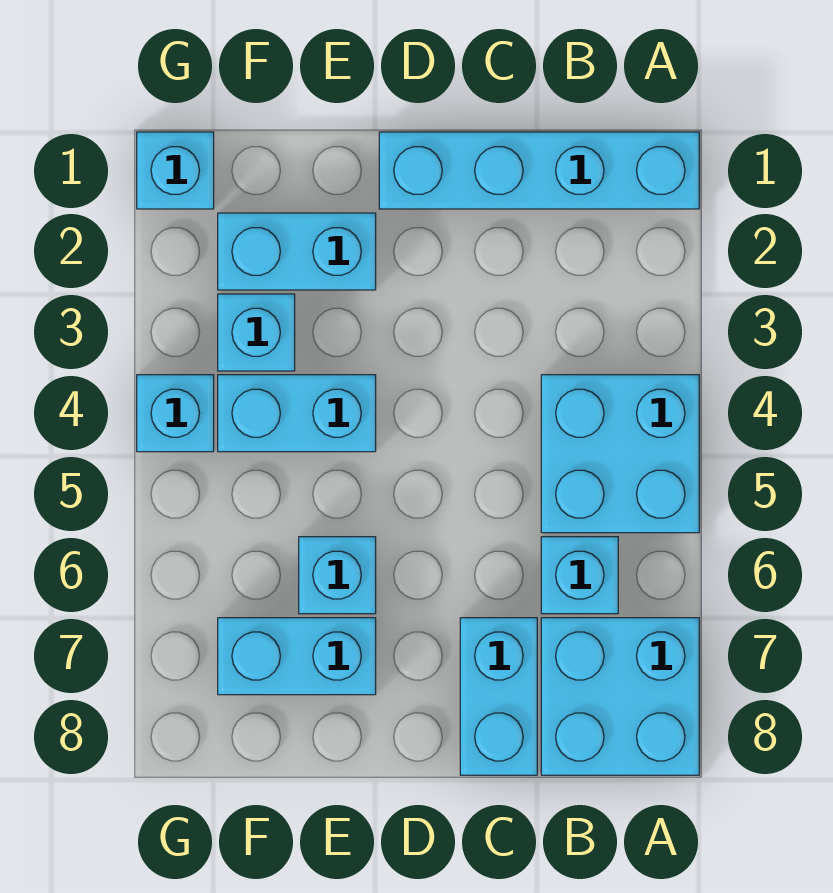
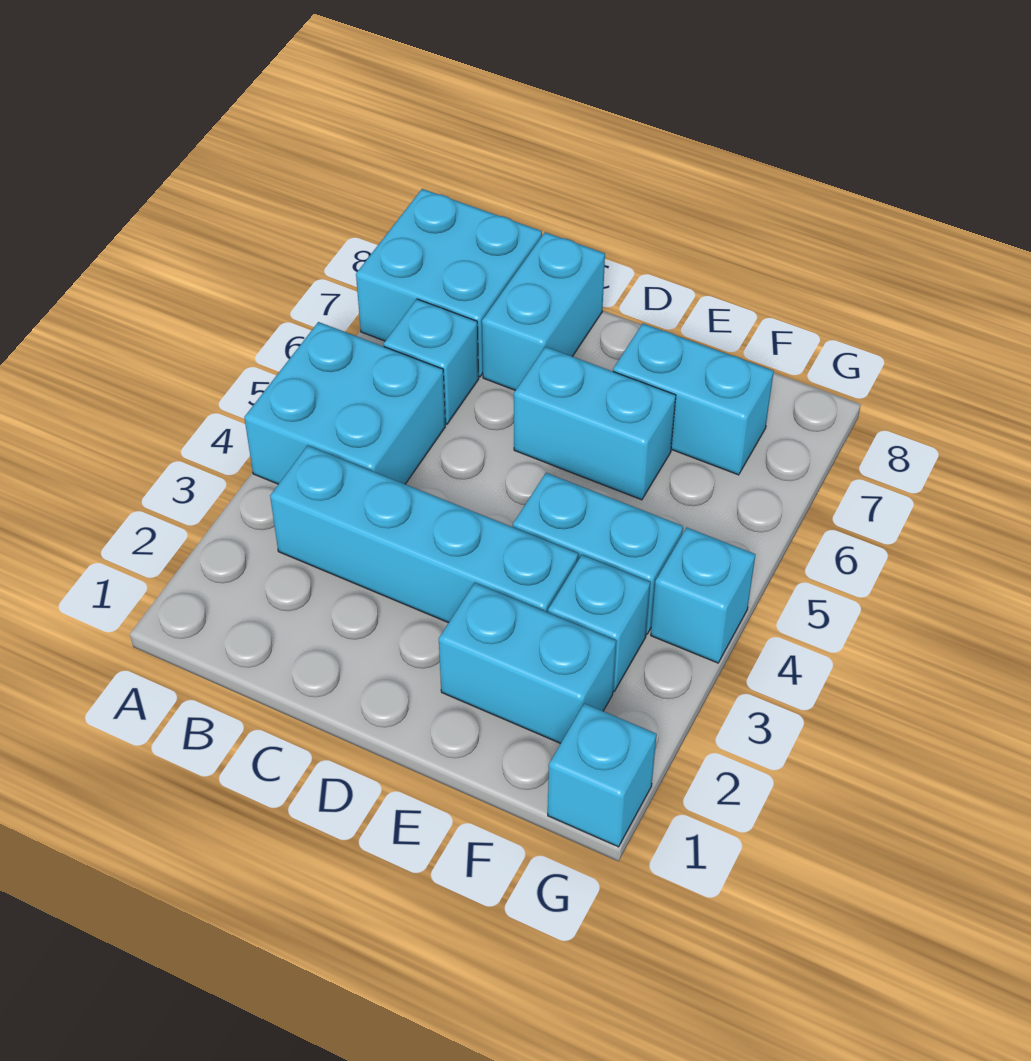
cyan 1x4 brick [379,132,699,209] -> cyan 1x4 brick moved to [270,445,578,623]
cyan 1x1 brick [299,537,376,614] -> cyan 1x2 brick [514,347,676,500]

